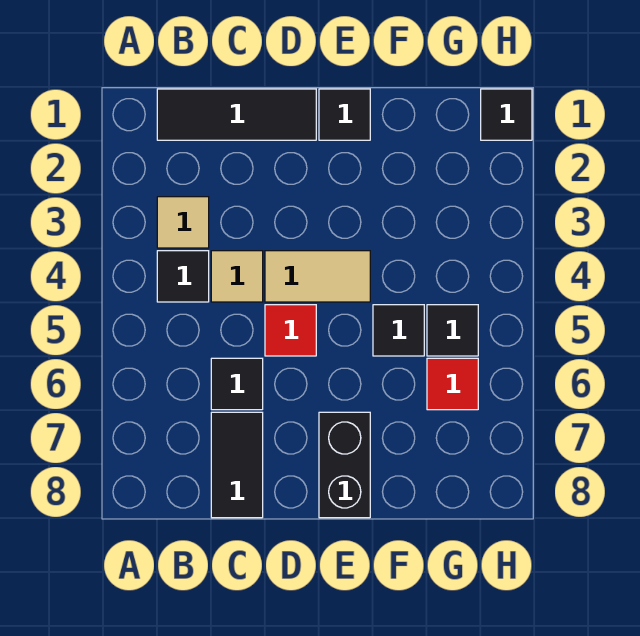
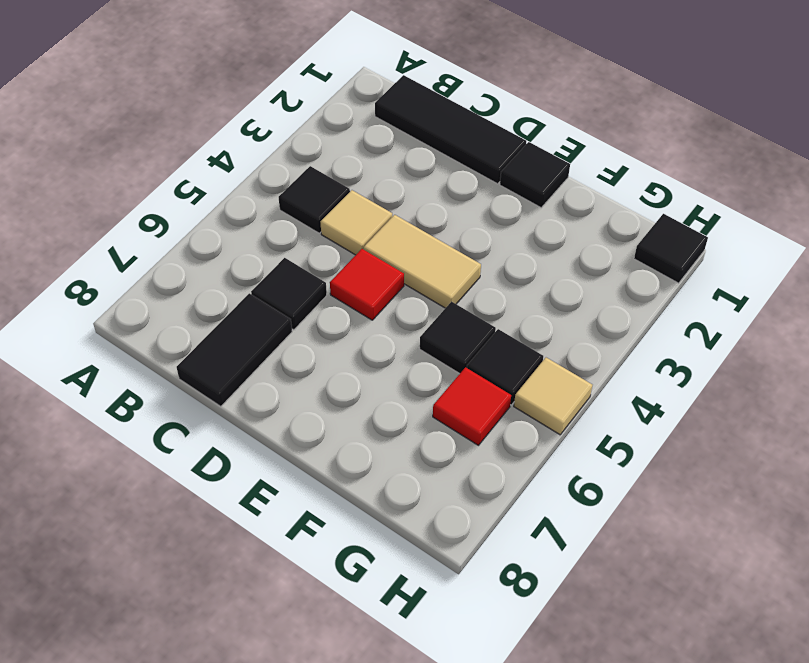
tan 1x1 tile [157,197,209,248] -> tan 1x1 tile moved to [514,358,592,435]
black 1x2 brick [319,412,370,518] -> none

